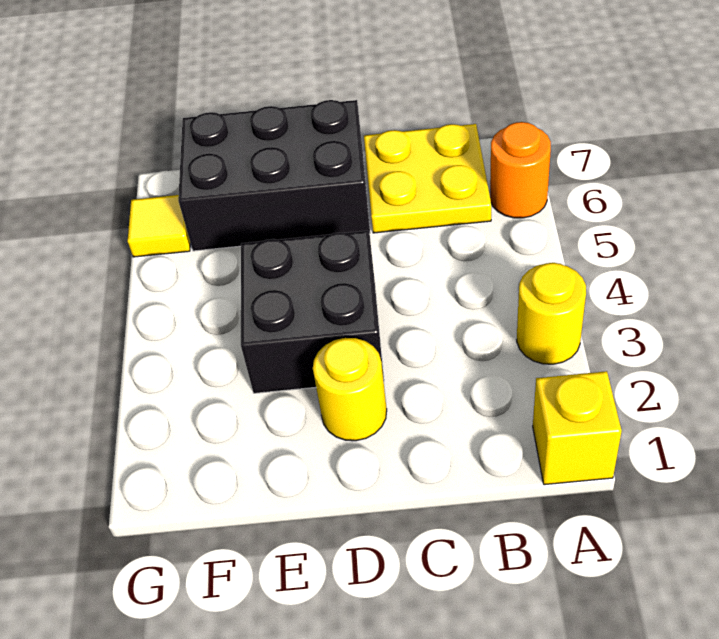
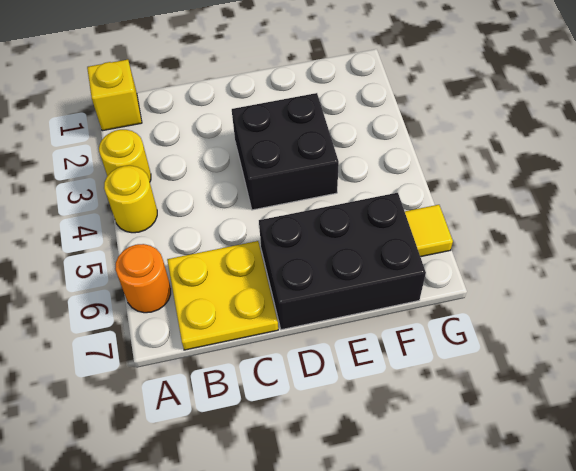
yellow 1x1 round brick [313,338,387,441] -> yellow 1x1 round brick moved to [104,166,157,233]

